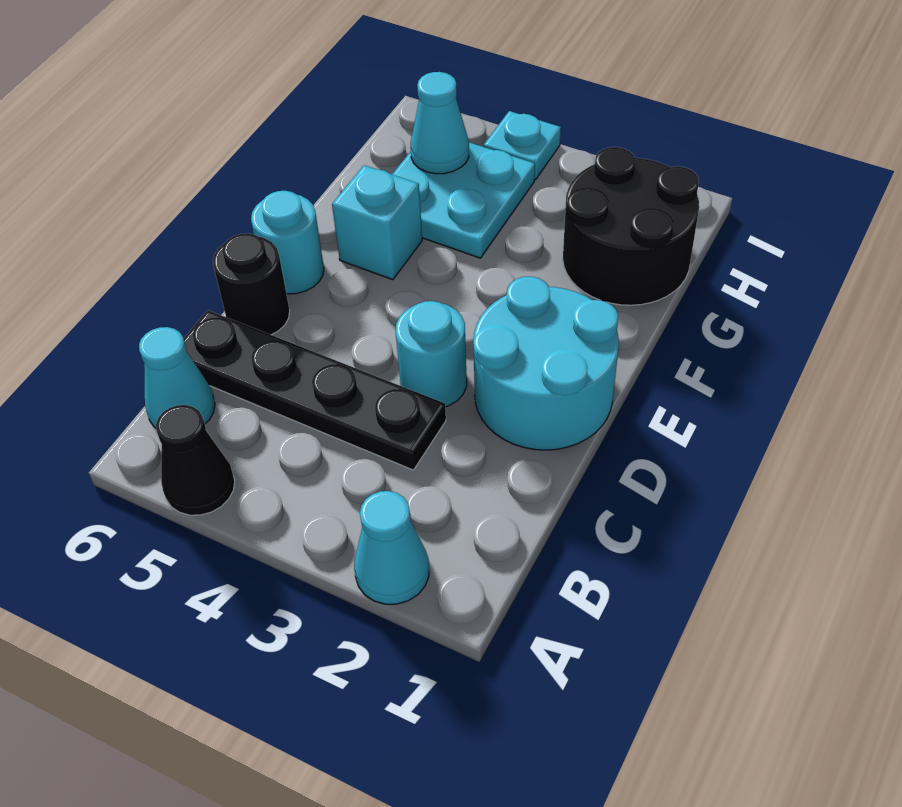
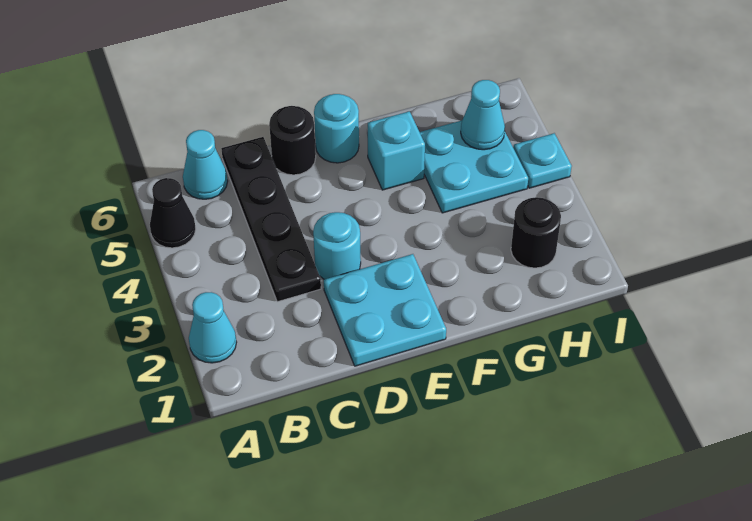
cyan 2x2 round brick [473,277,619,450] -> cyan 2x2 plate [324,254,446,366]
black 2x2 round brick [563,147,699,305] -> black 1x1 round brick [511,197,561,268]

